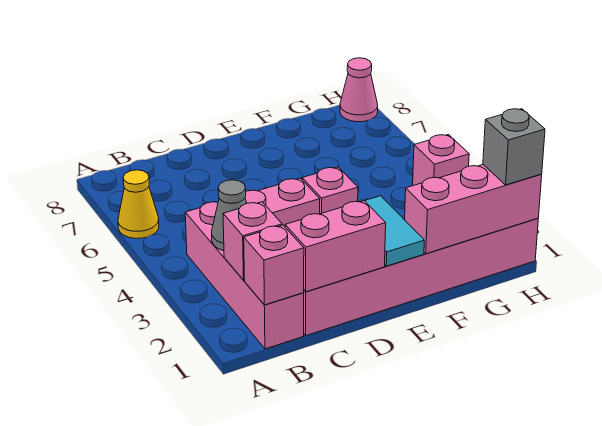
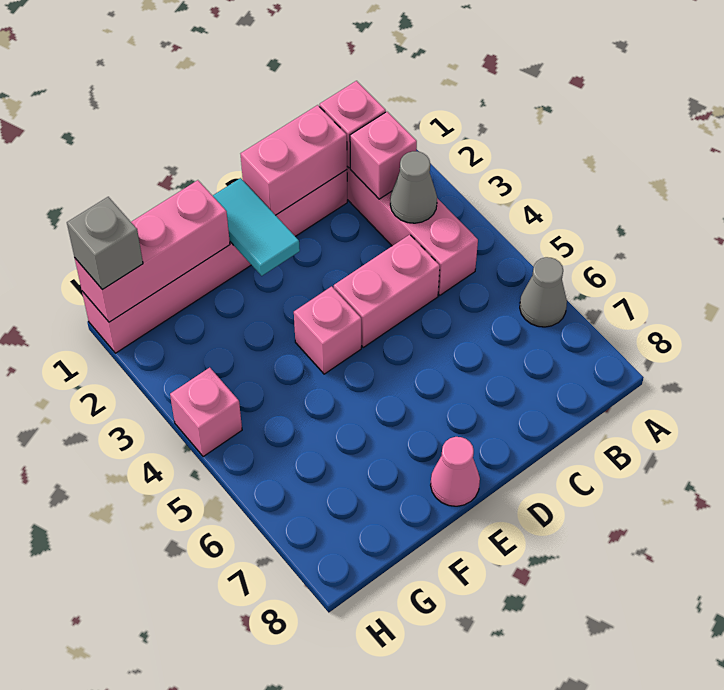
yellow 1x1 cone [118,170,159,238] -> grey 1x1 cone [520,257,567,327]
pink 1x1 cone [340,58,378,122] -> pink 1x1 cone moved to [431,437,480,506]

